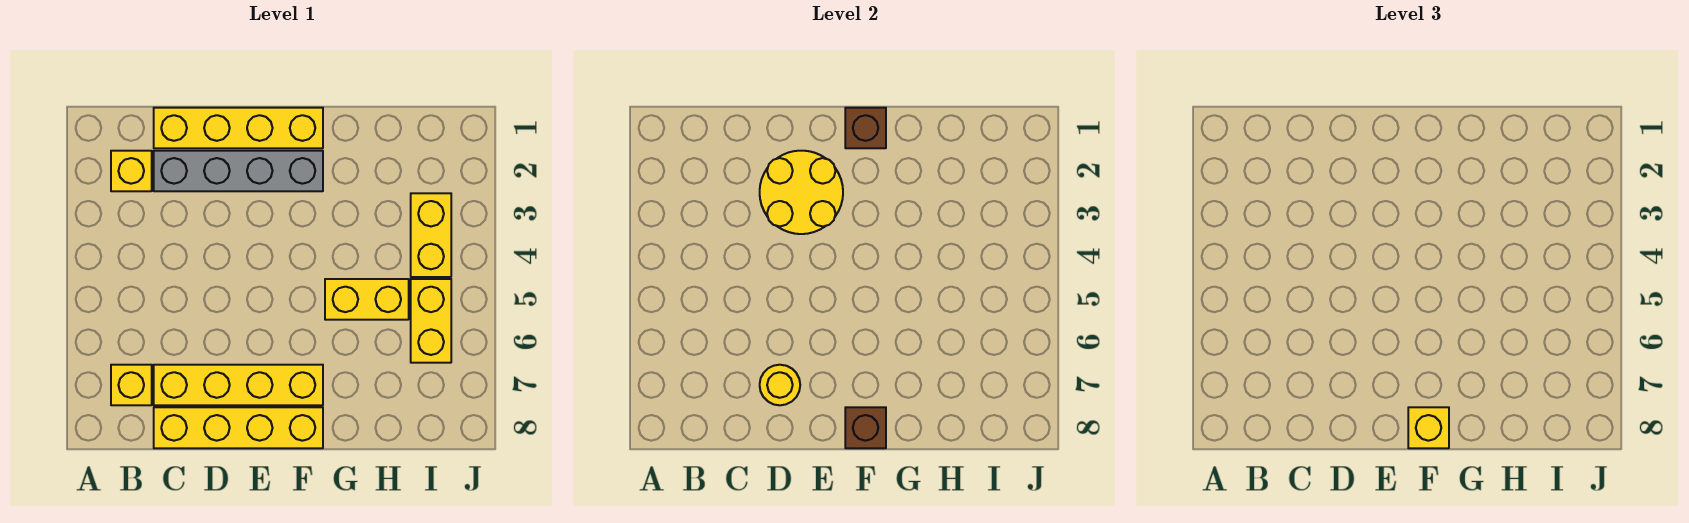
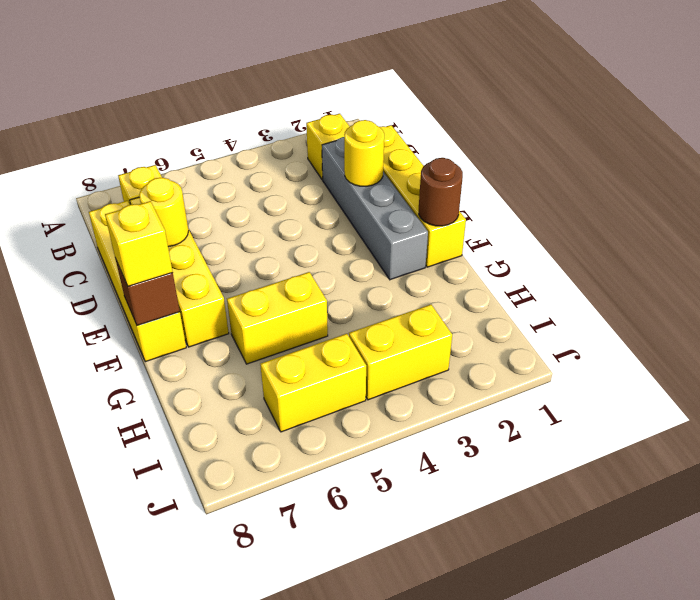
yellow 2x2 round brick [760,151,843,234] -> yellow 1x1 round brick [344,120,384,186]
brown 1x1 brick [845,108,886,148] -> brown 1x1 round brick [419,158,463,226]
yellow 1x2 brick [325,279,409,320] -> yellow 1x2 brick turned to [227,272,328,364]

